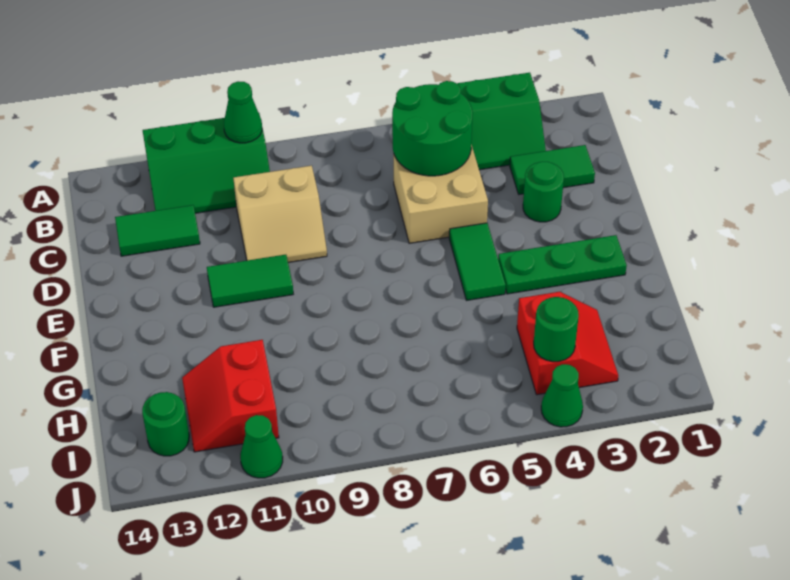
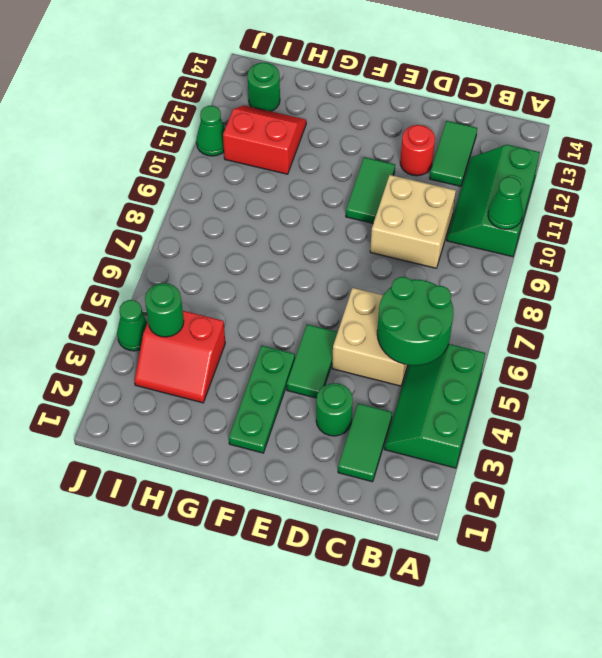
tan 2x2 slope [233,166,327,262] -> tan 2x2 brick [370,175,456,268]
none -> red 1x1 round brick [400,125,435,176]
green 1x2 tile [449,223,505,300] -> green 1x2 tile turned to [287,324,338,398]

